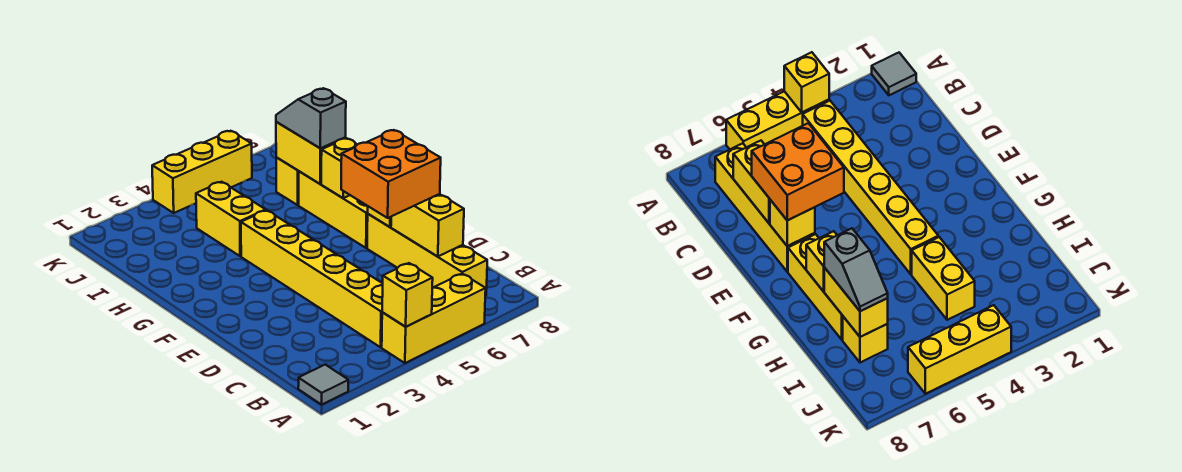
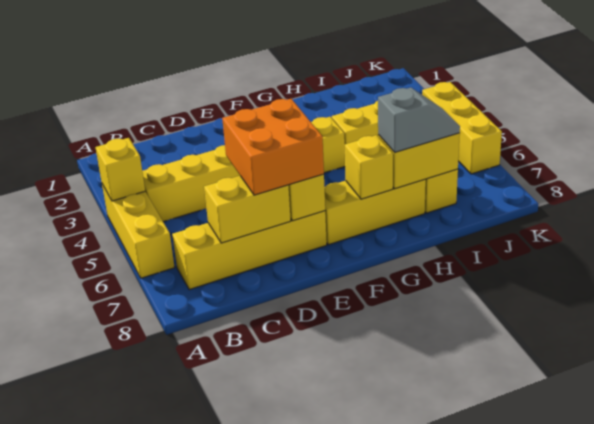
grey 1x1 tile [298,365,348,405] -> none

